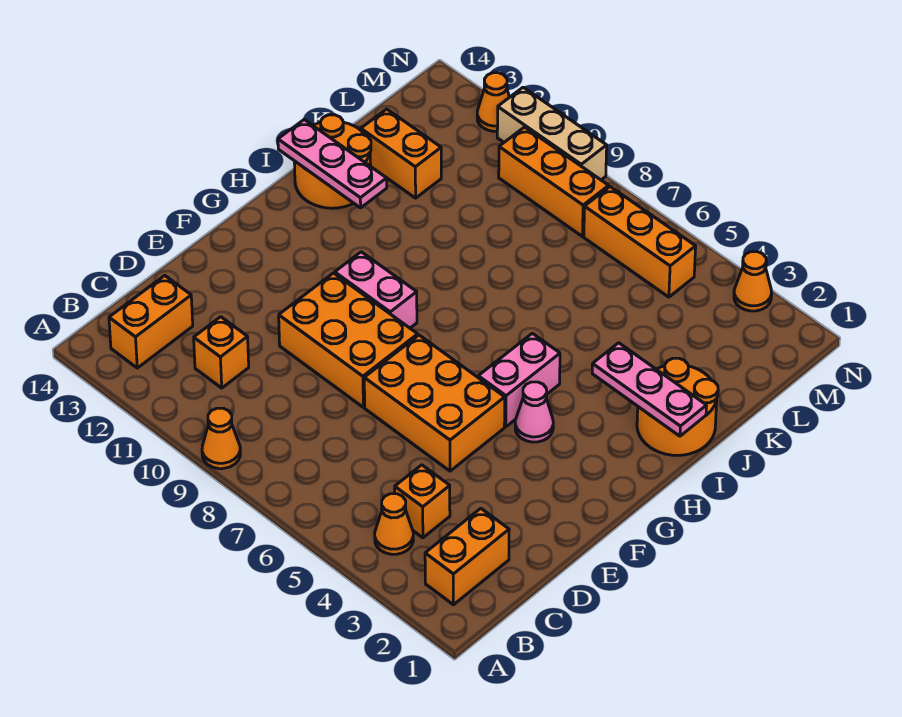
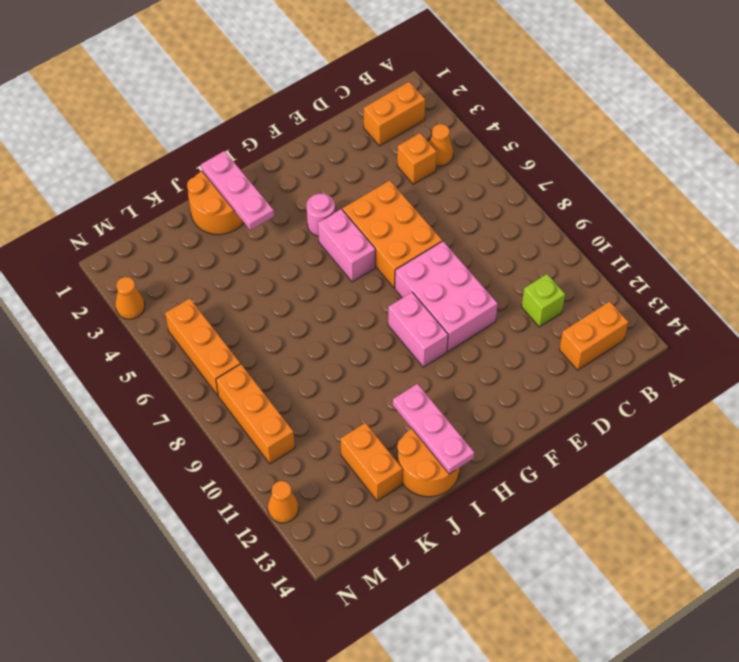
orange 1x1 cone [202,408,240,469] -> none
orange 1x1 brick [194,317,249,388] -> lime 1x1 brick [522,274,565,327]
orange 2x3 brick [279,273,418,407] -> pink 2x3 brick [395,241,498,352]
pink 1x1 cone [515,382,553,442] -> pink 1x1 round brick [306,193,335,236]
pink 1x2 brick [478,333,560,427] -> pink 1x2 brick turned to [318,209,375,282]
tan 1x3 brick [497,87,607,180] -> none

